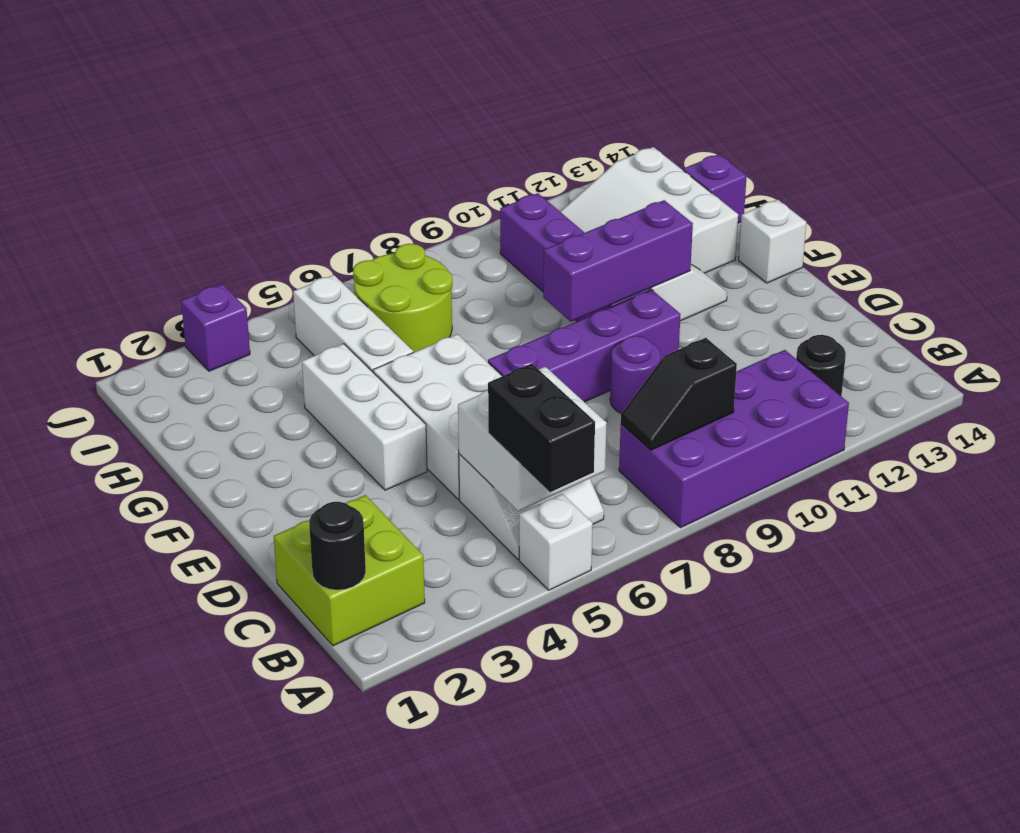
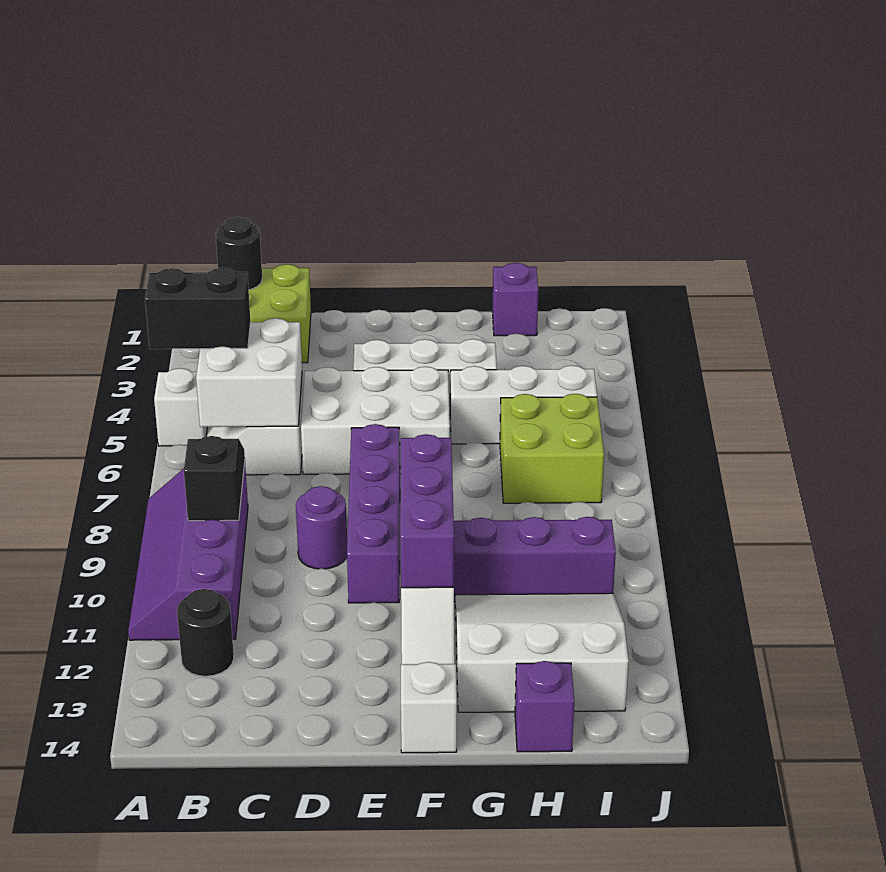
purple 2x4 brick [619,350,849,528] -> purple 2x4 slope [128,463,248,640]
lime 2x2 round brick [353,244,452,352] -> lime 2x2 brick [500,394,604,503]
purple 1x1 brick [181,284,250,371] -> purple 1x1 brick moved to [493,263,538,336]

